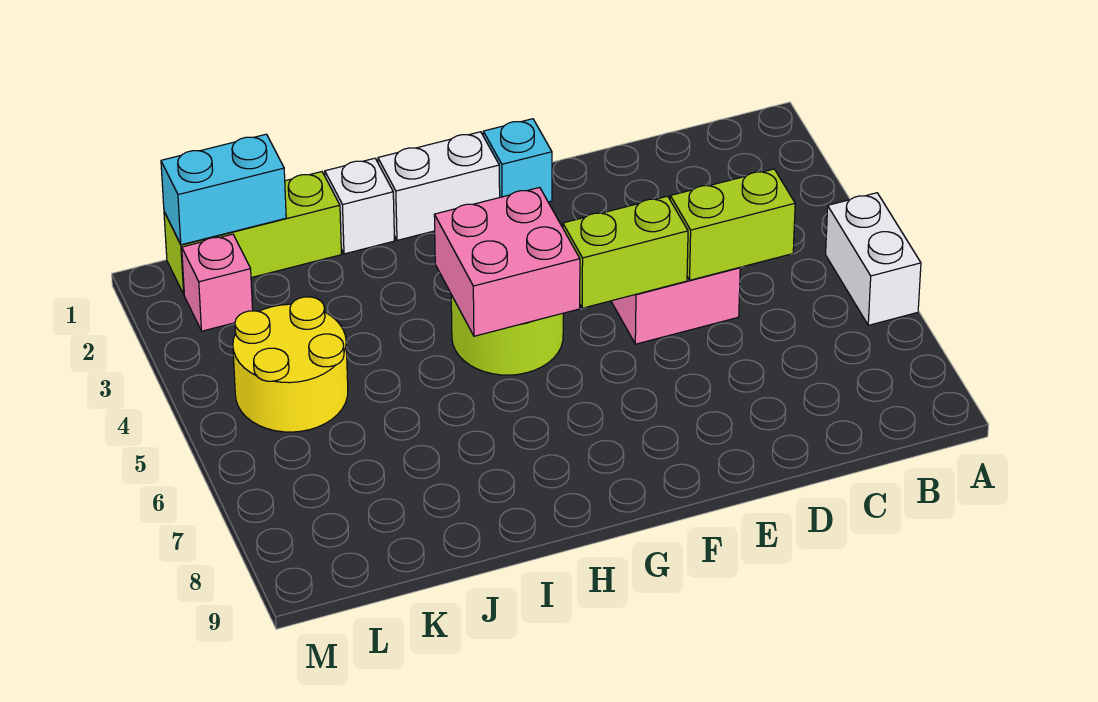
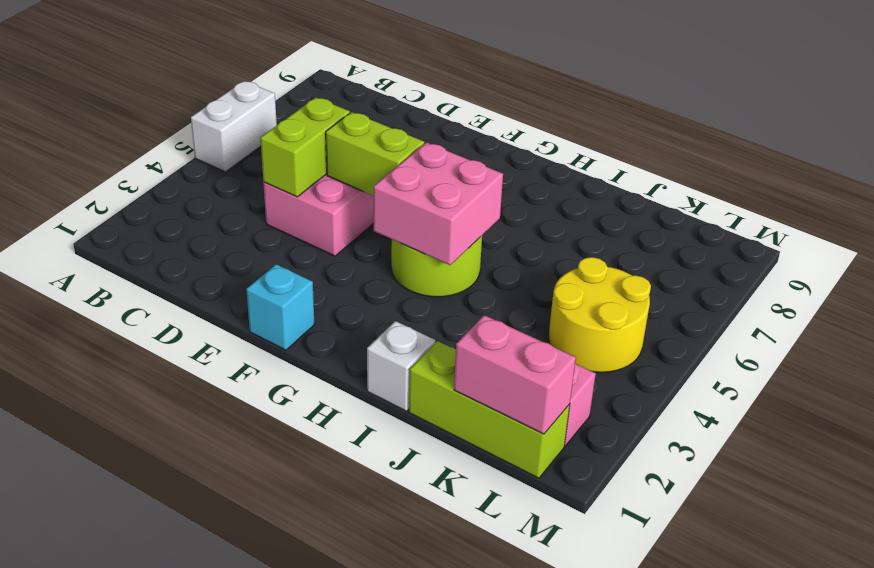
lime 1x2 brick [670,169,795,280] -> lime 1x2 brick turned to [261,97,350,197]
white 1x2 brick [378,132,500,240] -> none
cyan 1x2 brick [161,134,286,245] -> pink 1x2 brick [454,315,576,434]

